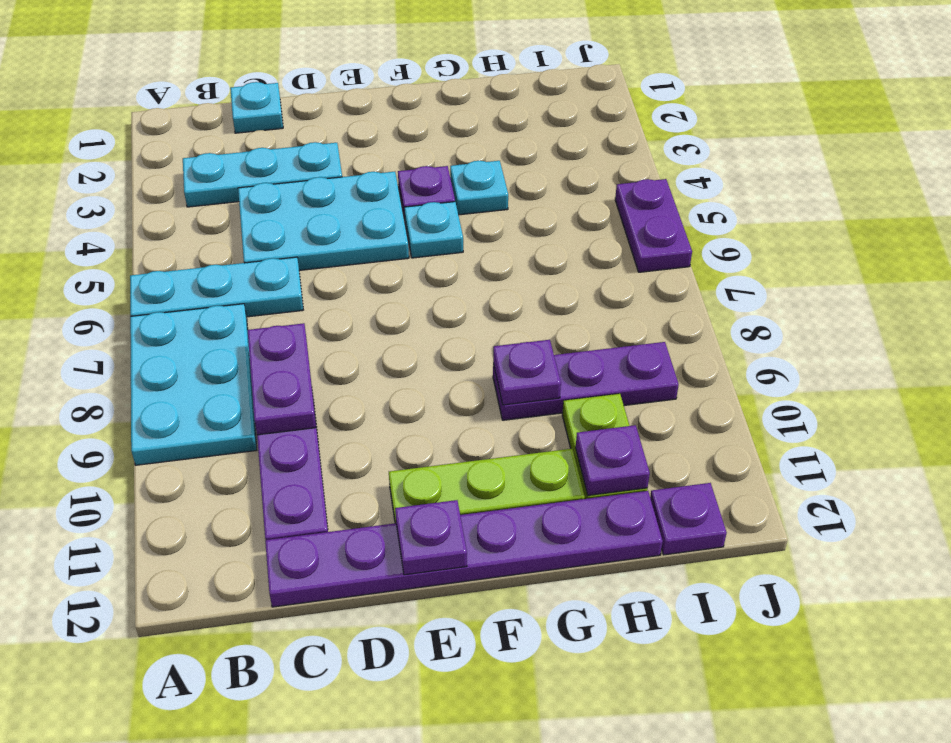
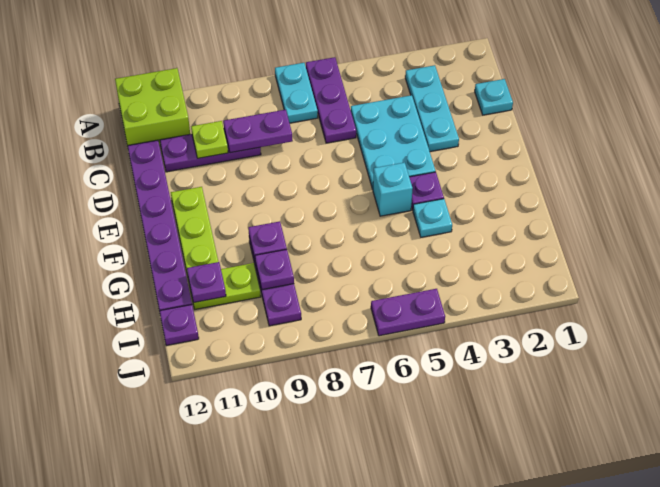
cyan 1x3 plate [130,257,303,317] -> purple 1x3 plate [306,57,356,143]
cyan 2x3 plate [130,304,257,465] -> cyan 1x2 plate [275,63,318,123]
none -> lime 2x2 brick [115,68,190,146]
none -> lime 1x1 plate [191,121,228,158]
purple 1x1 plate [395,500,467,575] -> purple 1x1 plate moved to [255,249,294,290]
cyan 1x1 plate [404,202,463,258] -> cyan 1x1 brick [373,162,413,216]

